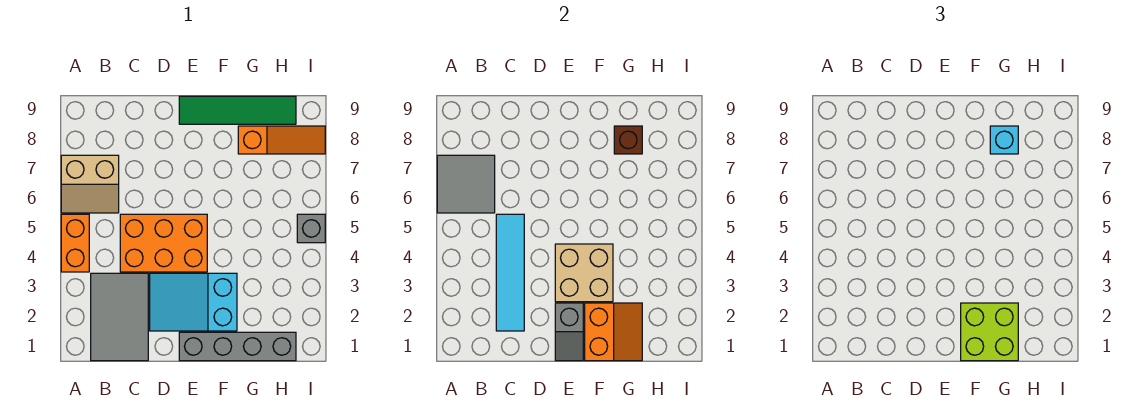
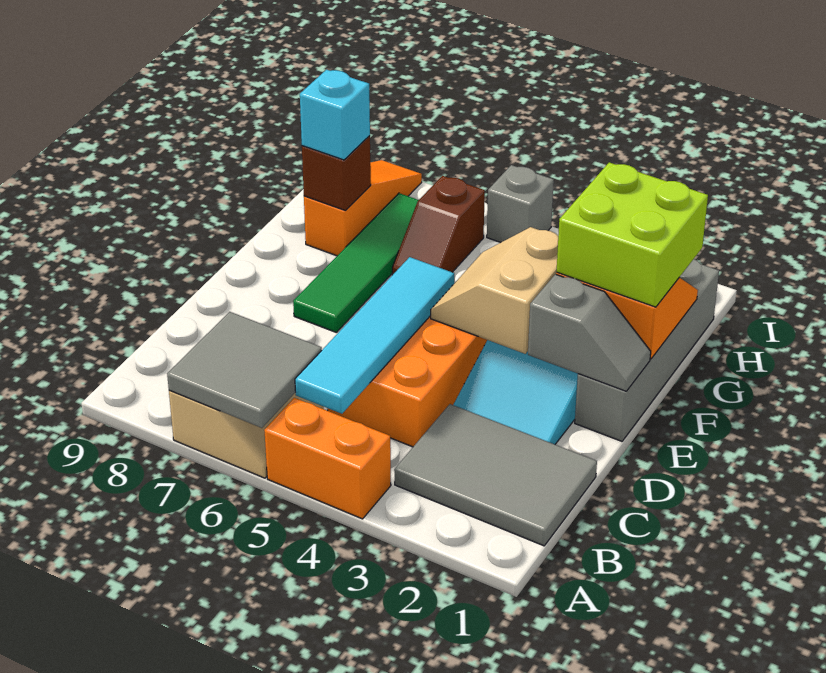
cyan 1x4 tile [496,214,524,331] -> cyan 1x4 tile turned to [295,257,454,414]
tan 2x2 brick [555,244,613,302] -> tan 2x2 slope [431,227,558,354]
green 1x4 tile [179,96,296,124] -> green 1x4 tile moved to [293,193,418,332]
none -> brown 1x2 slope [392,176,485,275]

